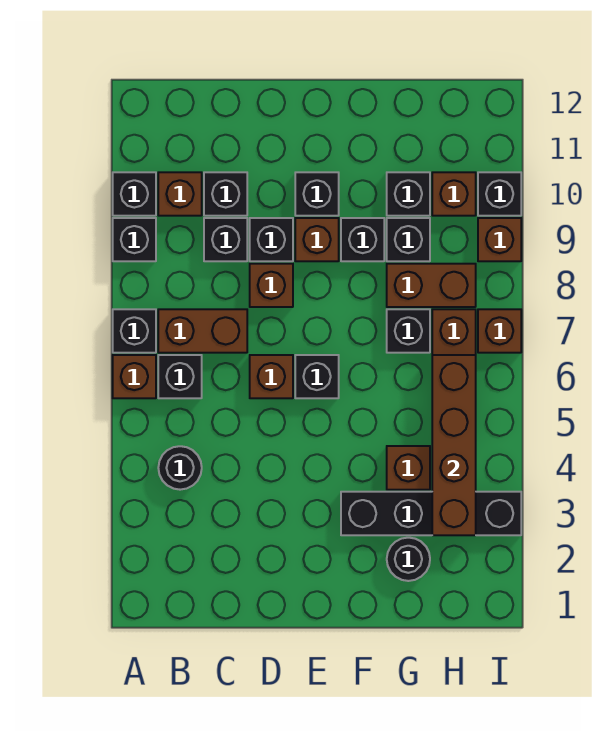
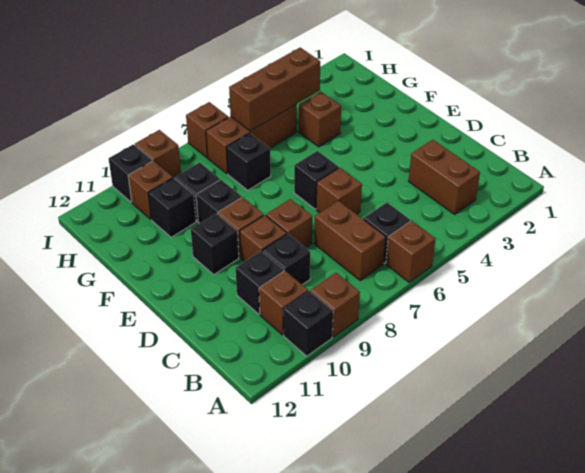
black 1x1 brick [113,309,156,353] -> none
black 1x1 brick [113,218,156,261] -> brown 1x1 brick [311,273,360,337]
black 1x1 round brick [158,446,202,490] -> none
black 1x1 brick [250,218,293,261] -> brown 1x1 brick [240,215,287,262]
black 1x4 brick [341,492,521,535] -> none
black 1x1 round brick [387,538,430,581] -> none
brown 1x2 brick [387,264,476,307] -> brown 1x2 brick moved to [409,140,480,214]
brown 1x4 brick [432,355,476,535] -> brown 1x3 brick [229,48,320,131]

